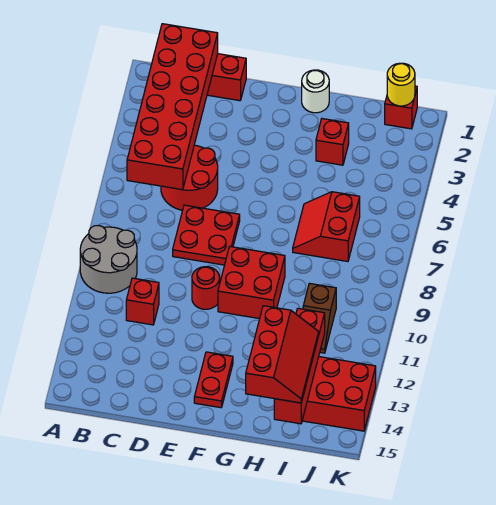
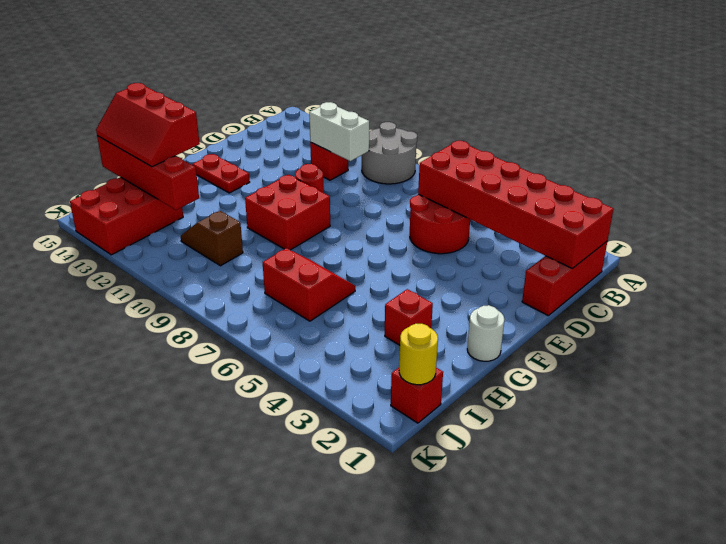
none -> white 1x2 brick [309,102,369,161]
red 2x2 plate [173,205,240,265] -> none

